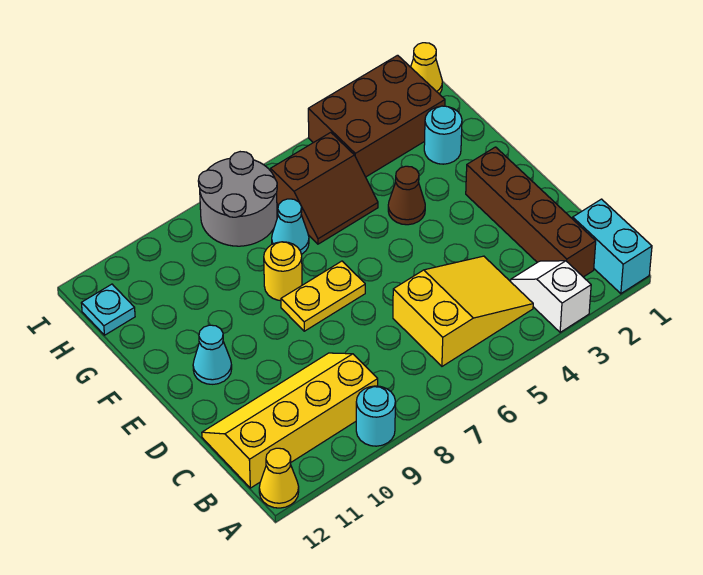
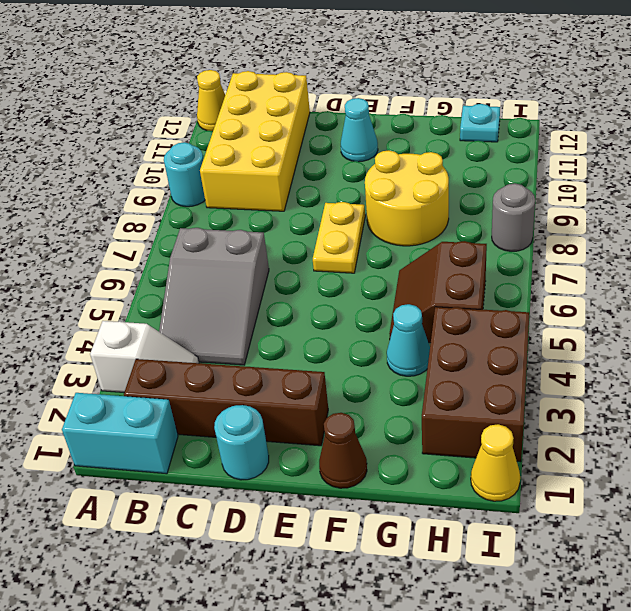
yellow 2x3 slope [393,256,533,366] -> grey 2x3 slope [159,228,269,365]
yellow 2x4 slope [202,353,378,488] -> yellow 2x4 brick [200,71,310,211]
brown 1x1 cone [388,166,425,225] -> brown 1x1 cone moved to [319,413,367,488]
yellow 1x1 round brick [264,242,302,301] -> yellow 2x2 round brick [365,150,449,246]
cyan 1x1 round brick [424,106,462,164] -> cyan 1x1 round brick moved to [214,405,269,480]
cyan 1x1 cone [272,199,309,254] -> cyan 1x1 cone moved to [387,304,430,376]
grey 2x2 round brick [198,152,277,246] -> grey 1x1 round brick [492,183,535,251]

